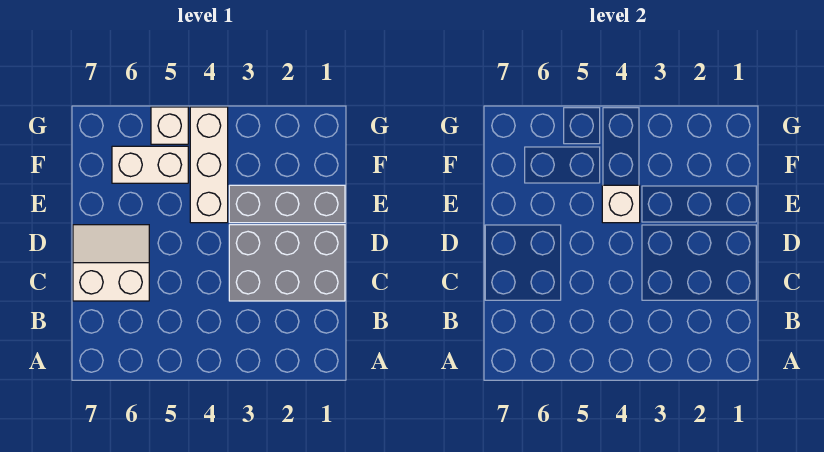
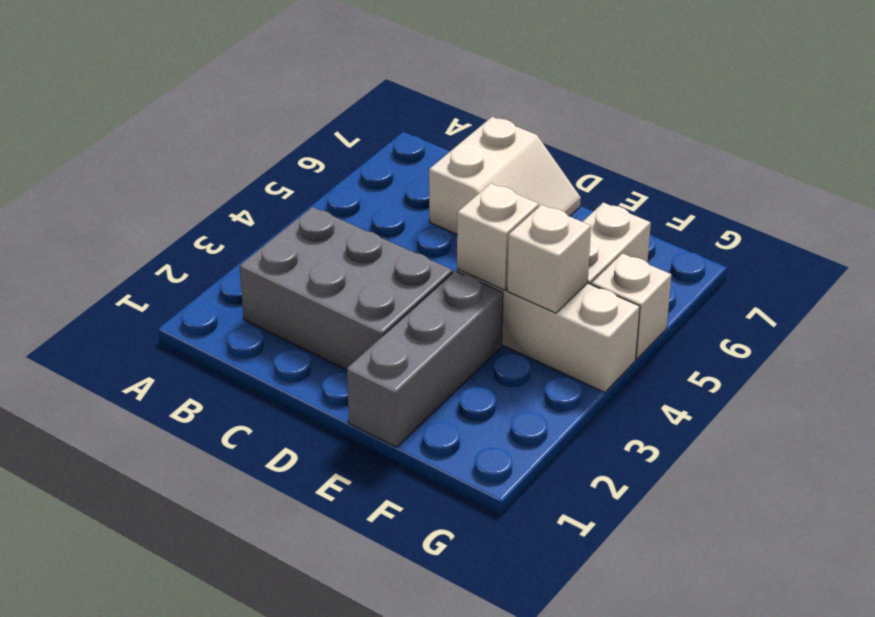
grey 2x3 brick [229,225,345,301] -> grey 2x3 brick turned to [239,207,453,370]
none -> white 1x1 brick [507,205,591,313]

